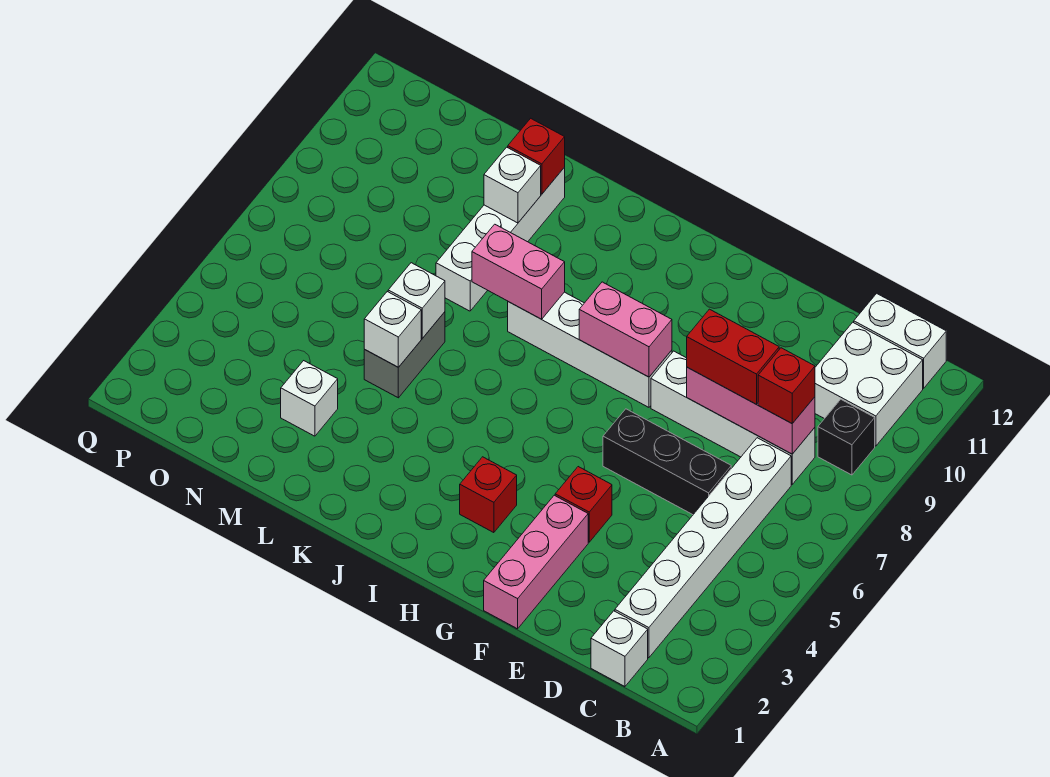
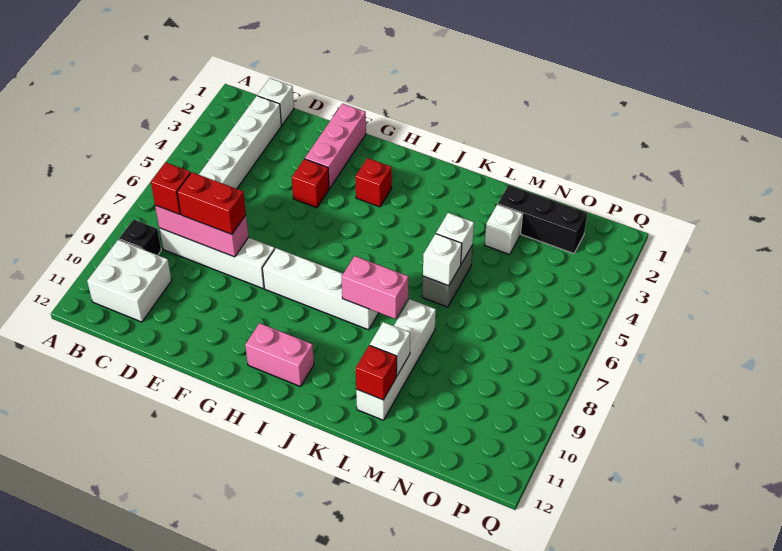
white 1x2 brick [854,293,946,388] -> none
black 1x3 brick [603,409,731,515] -> black 1x3 brick moved to [498,185,587,254]
pink 1x2 brick [579,282,672,377] -> pink 1x2 brick moved to [245,323,314,387]

